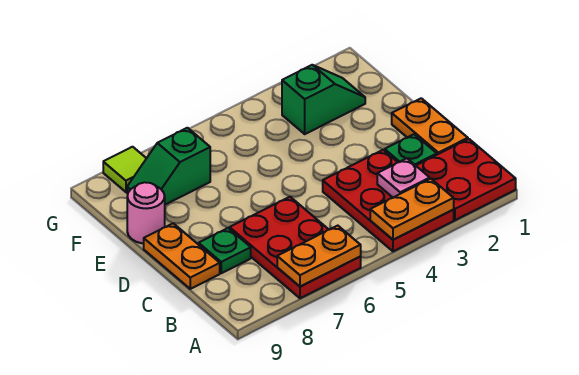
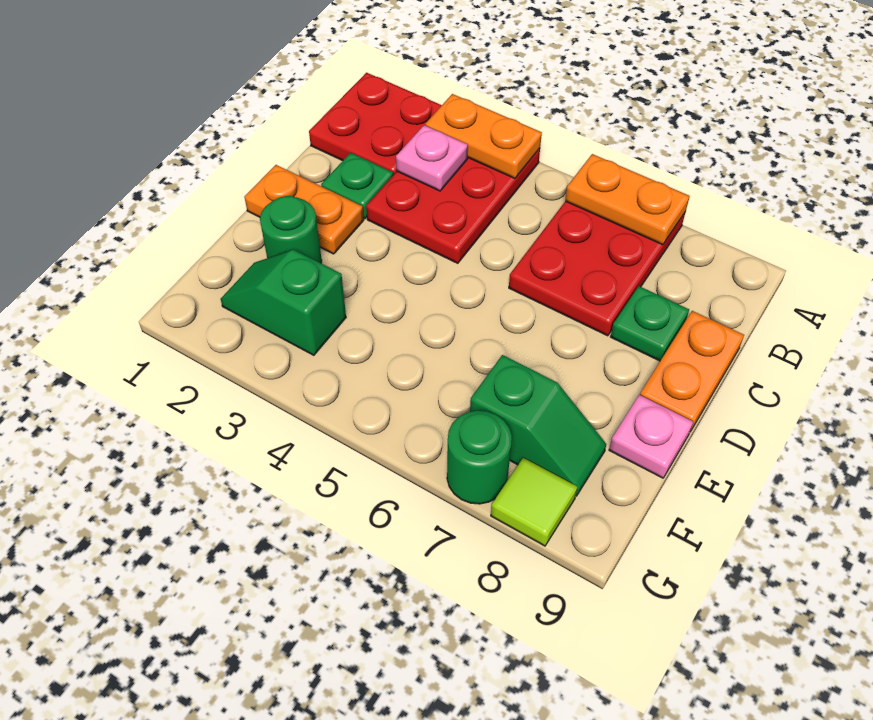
orange 1x2 plate [392,98,468,155] -> orange 1x2 plate turned to [245,165,364,254]
none -> green 1x1 round brick [260,196,322,263]
pink 1x1 round brick [127,182,165,243] -> pink 1x1 plate [609,395,693,478]
none -> green 1x1 round brick [447,411,512,504]

